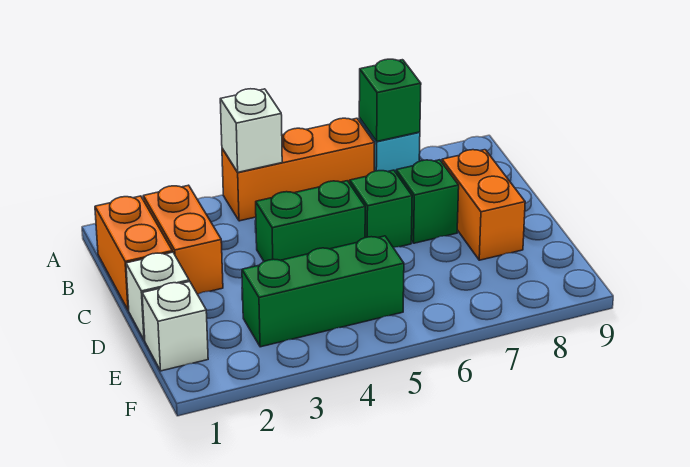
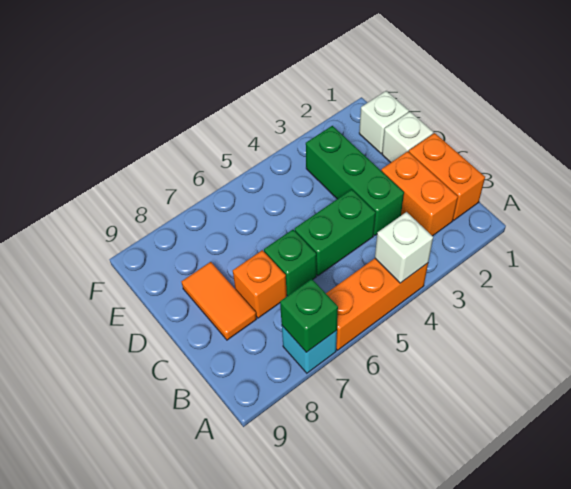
green 1x1 brick [396,160,459,243] -> orange 1x1 brick [233,250,287,318]
orange 1x2 brick [442,150,525,260] -> orange 1x2 tile [181,262,256,340]
green 1x3 brick [242,236,404,347] -> green 1x3 brick turned to [306,126,404,235]

